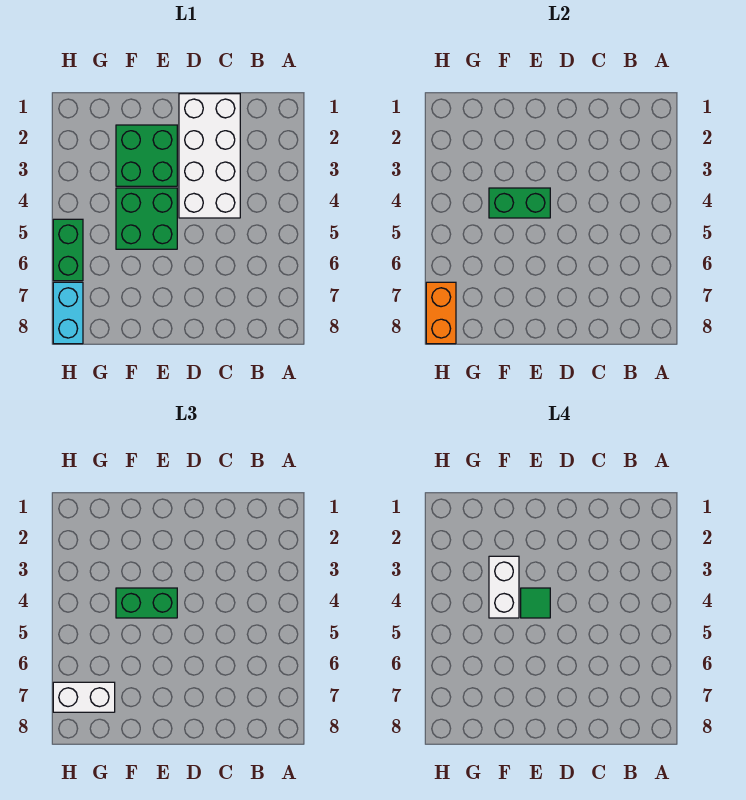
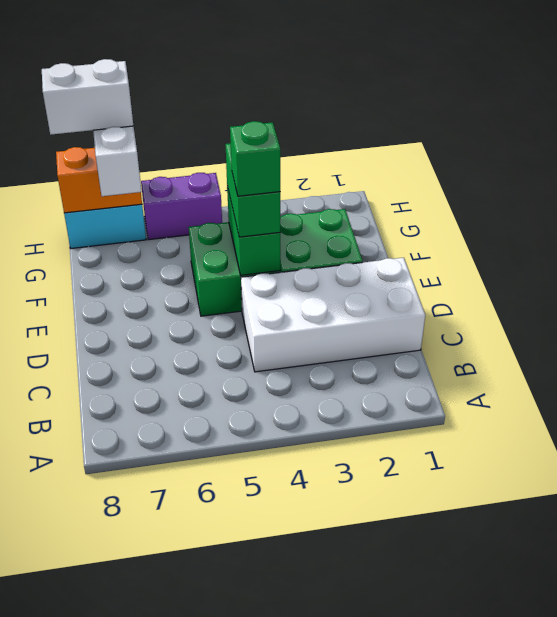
green 1x1 tile [521,588,550,618] -> green 1x1 brick [230,121,280,196]
white 1x2 brick [489,556,519,618] -> white 1x2 brick moved to [42,59,133,135]
green 1x2 brick [53,219,83,281] -> purple 1x2 brick [141,173,222,240]

